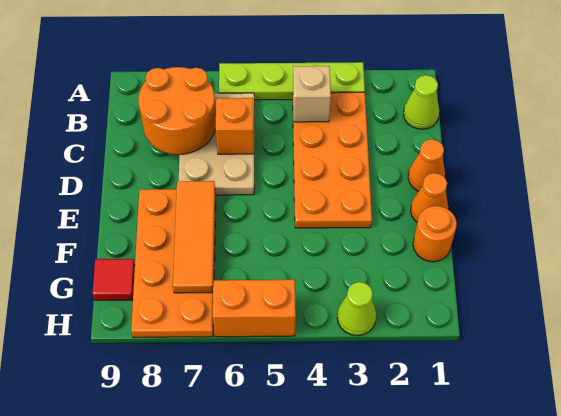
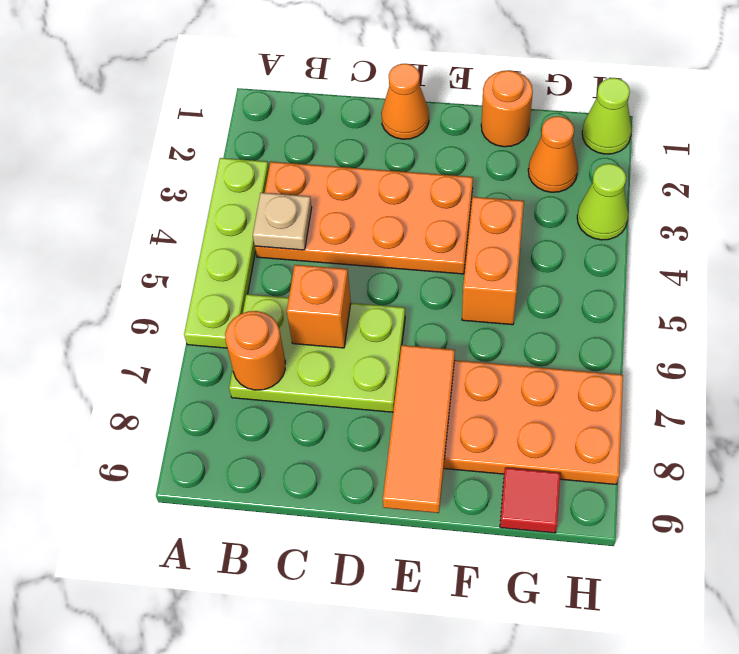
lime 1x1 cone [403,75,439,129] -> lime 1x1 cone moved to [582,78,632,154]
tan 1x1 brick [293,66,331,122] -> tan 1x1 plate [253,193,312,250]
tan 2x3 plate [179,93,254,195] -> lime 2x3 plate [229,294,405,412]
orange 2x2 round brick [138,67,216,155] -> orange 1x1 round brick [225,311,285,390]
orange 1x1 cone [411,173,448,222] -> orange 1x1 cone moved to [528,116,578,192]
orange 1x3 tile [173,181,215,293] -> orange 1x3 tile turned to [383,345,455,513]
orange 1x2 brick [213,280,296,337] -> orange 1x2 brick moved to [462,197,524,325]

